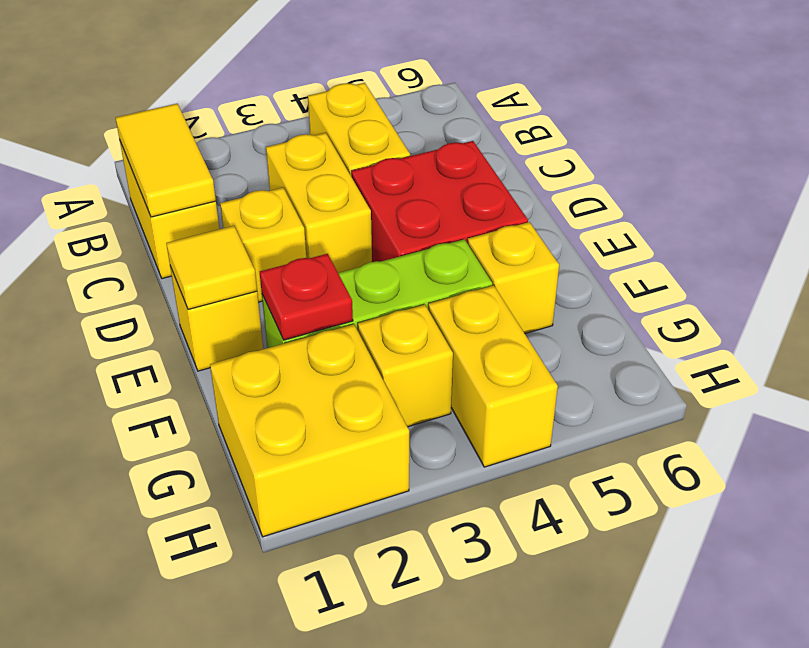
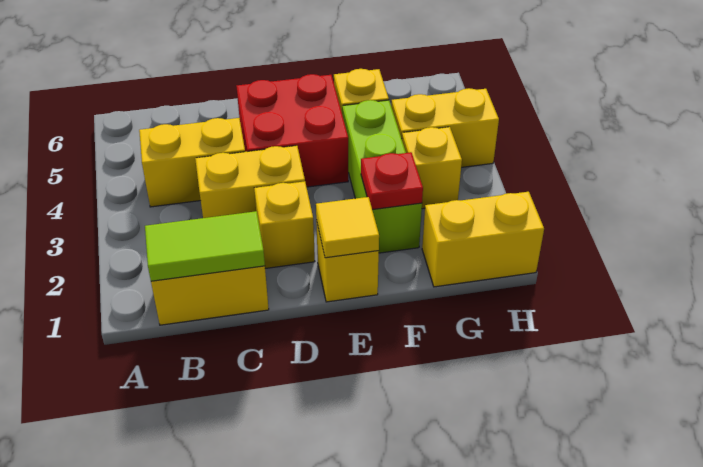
yellow 1x2 tile [116,104,216,217] -> lime 1x2 tile [145,211,265,281]
yellow 2x2 brick [210,324,409,537] -> yellow 1x2 brick [422,192,544,287]

